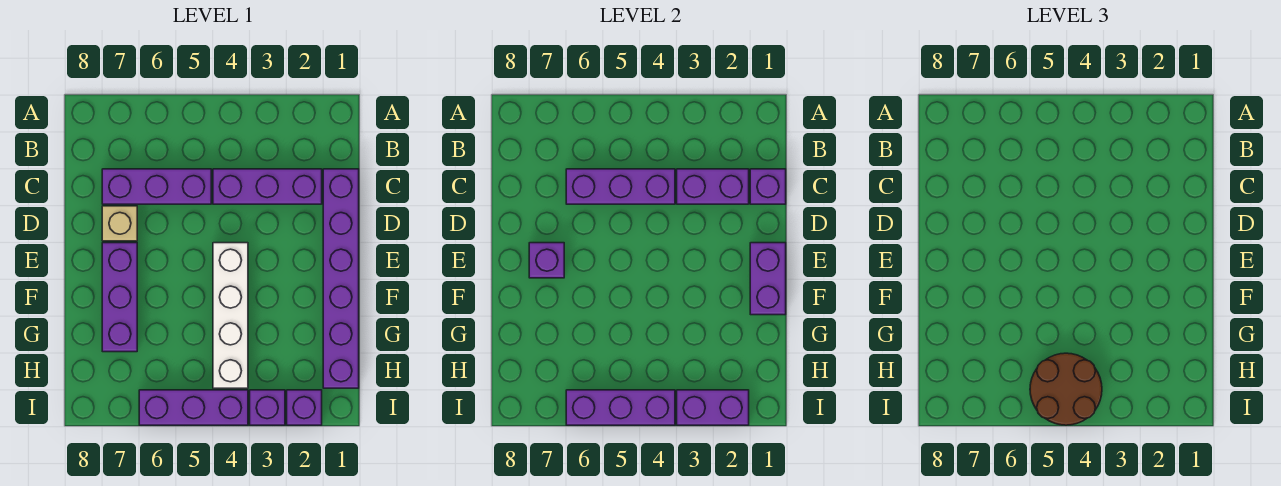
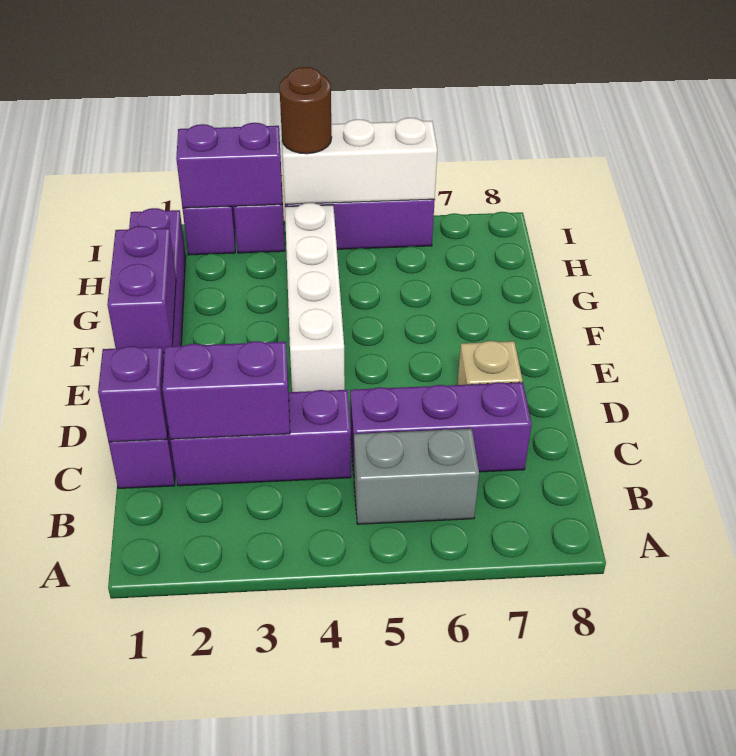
none -> grey 1x2 brick [354,429,479,524]
purple 1x3 brick [566,169,675,204] -> none
purple 1x3 brick [102,243,137,352] -> none
purple 1x1 brick [529,243,564,278] -> none
brown 2x2 round brick [1030,353,1102,425] -> brown 1x1 round brick [279,67,332,154]
purple 1x3 brick [566,390,675,425] -> white 1x3 brick [282,118,437,204]

